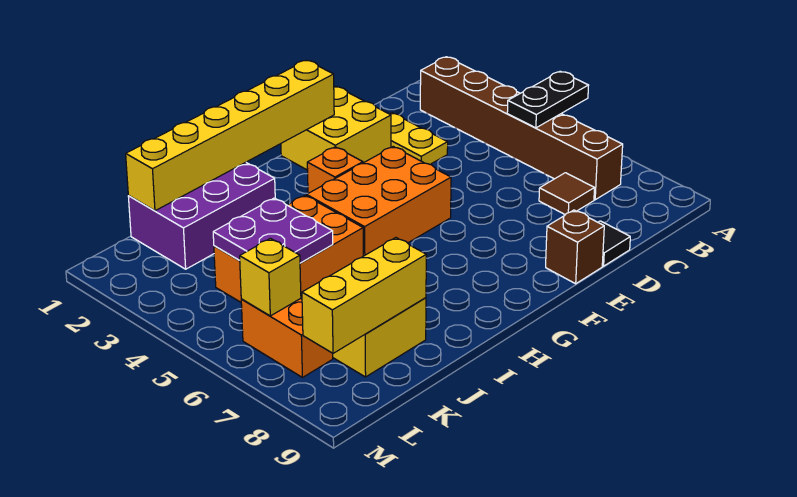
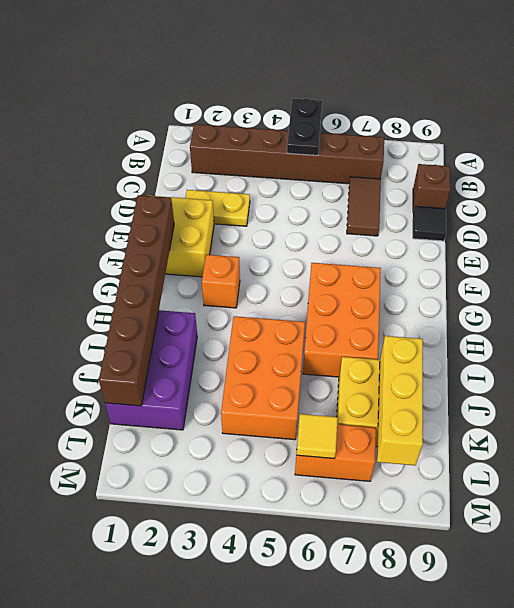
brown 1x1 tile [539,173,595,215] -> brown 1x2 tile [347,177,381,236]
brown 1x1 brick [546,210,604,284] -> brown 1x1 brick moved to [413,164,450,211]
yellow 1x6 brick [126,60,334,211] -> brown 1x6 brick [99,195,174,406]
orange 2x3 brick [307,147,451,256] -> orange 2x3 brick moved to [303,263,381,377]
purple 2x2 plate [213,198,333,263] -> none
yellow 1x1 brick [240,238,301,316] -> yellow 1x1 tile [296,414,338,459]

